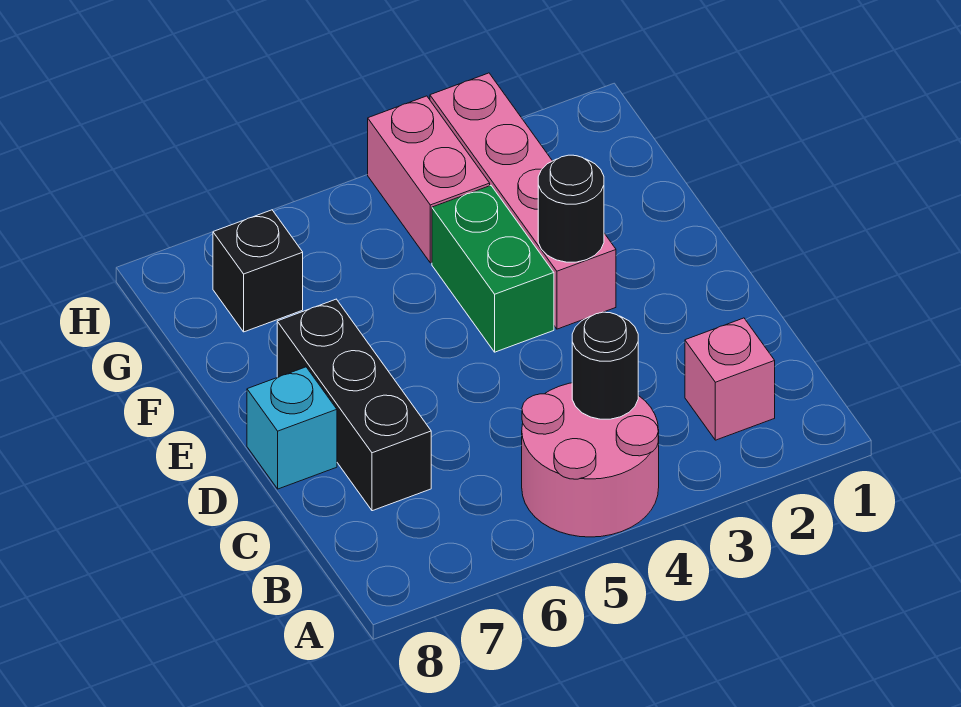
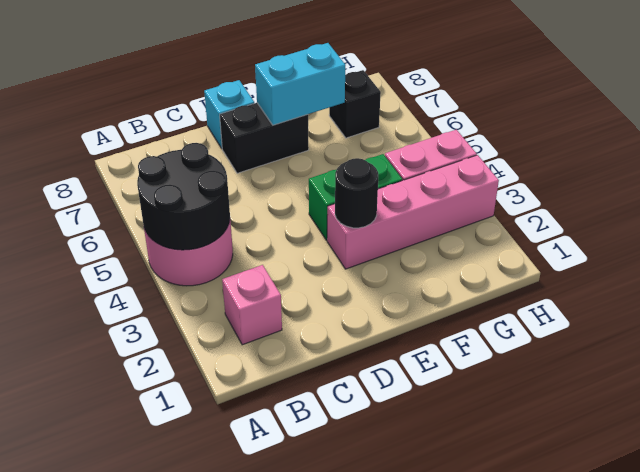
black 1x1 round brick [572,312,638,419] -> black 2x2 round brick [137,143,230,250]
black 1x3 brick [277,299,431,511] -> black 1x2 brick [220,103,309,173]
none -> cyan 1x2 brick [255,43,345,125]

